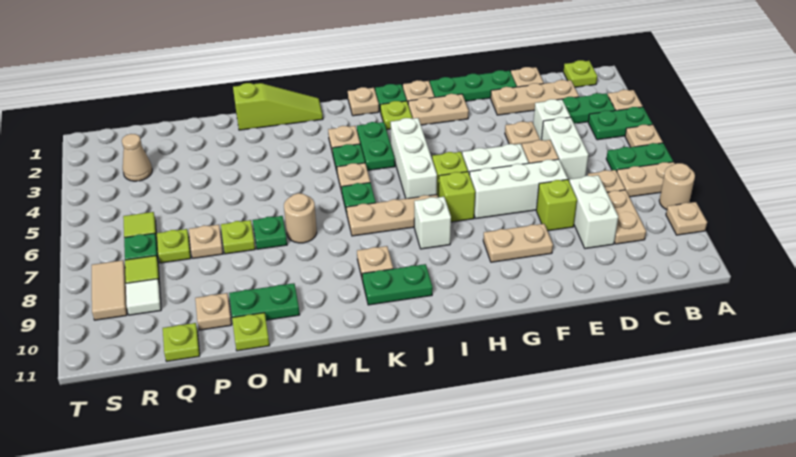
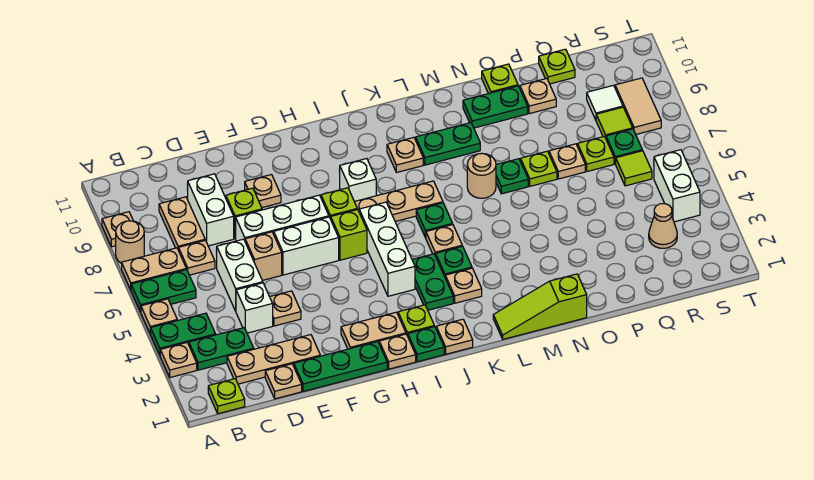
tan 1x2 plate [483,224,553,262] -> tan 1x1 plate [245,175,281,208]
green 1x2 plate [362,264,433,305] -> green 1x2 plate moved to [416,123,480,165]
none -> white 1x2 brick [654,150,700,222]

